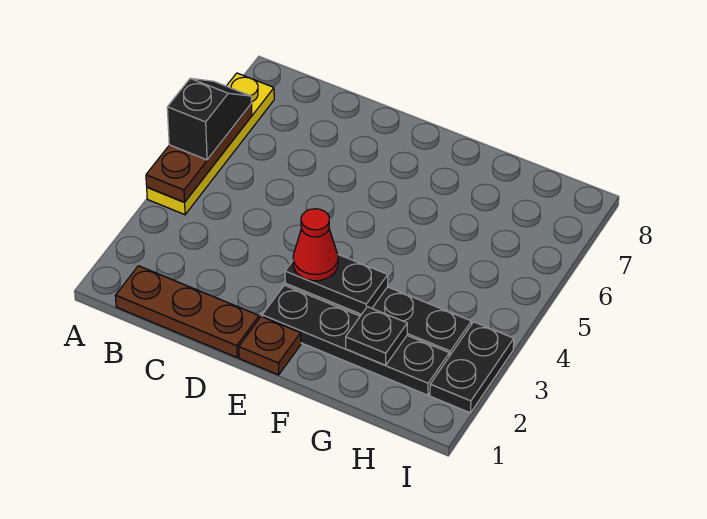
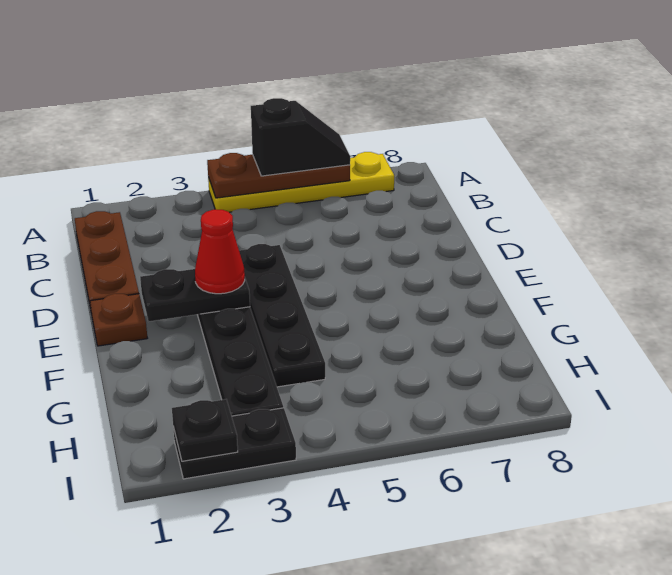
black 1x4 plate [262,285,449,395] -> black 1x4 plate moved to [239,244,325,387]
black 1x2 plate [285,255,388,314] -> black 1x2 plate turned to [140,269,250,321]
black 1x1 plate [346,307,407,365] -> black 1x1 plate moved to [172,399,238,461]

